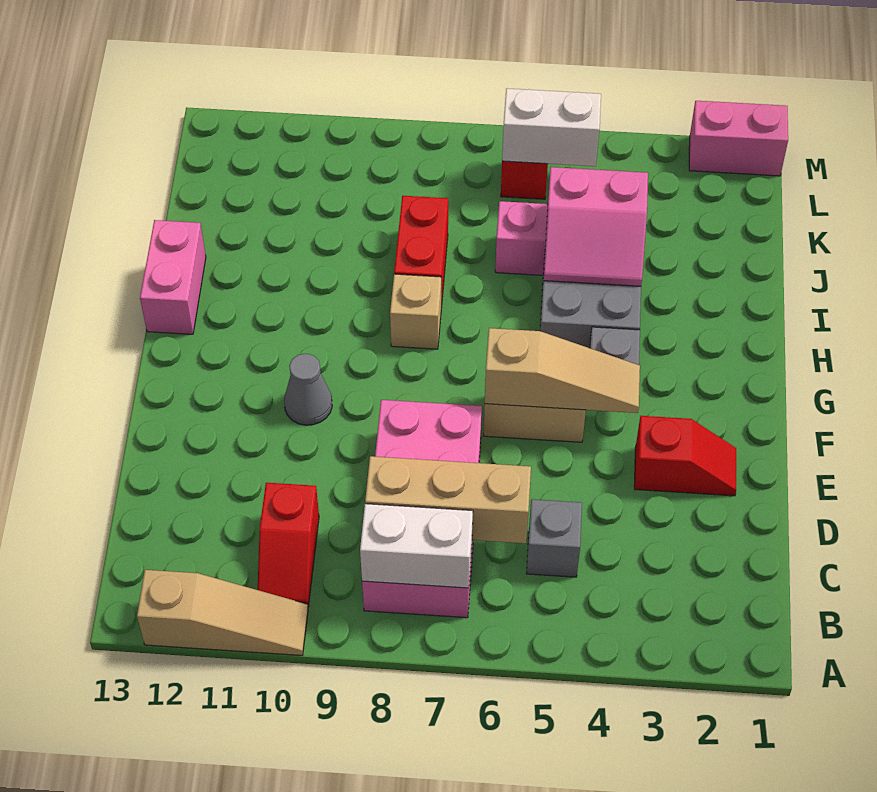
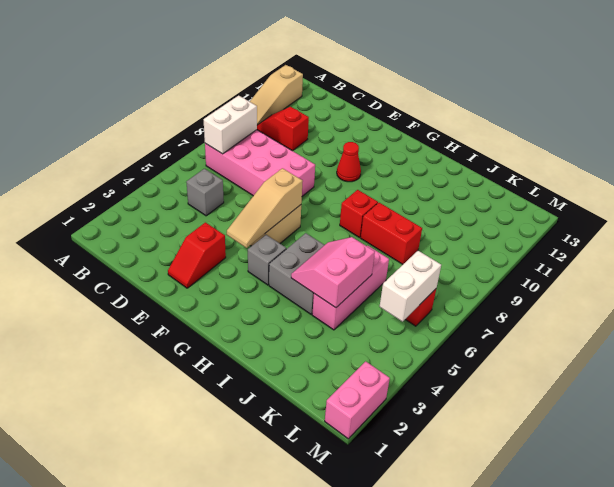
tan 1x3 brick [365,456,531,543] -> none
grey 1x1 cone [284,354,332,425] -> red 1x1 cone [337,142,361,182]
tan 1x1 brick [390,274,441,349] -> red 1x1 brick [340,190,378,238]
pink 1x2 brick [140,220,206,334] -> none

